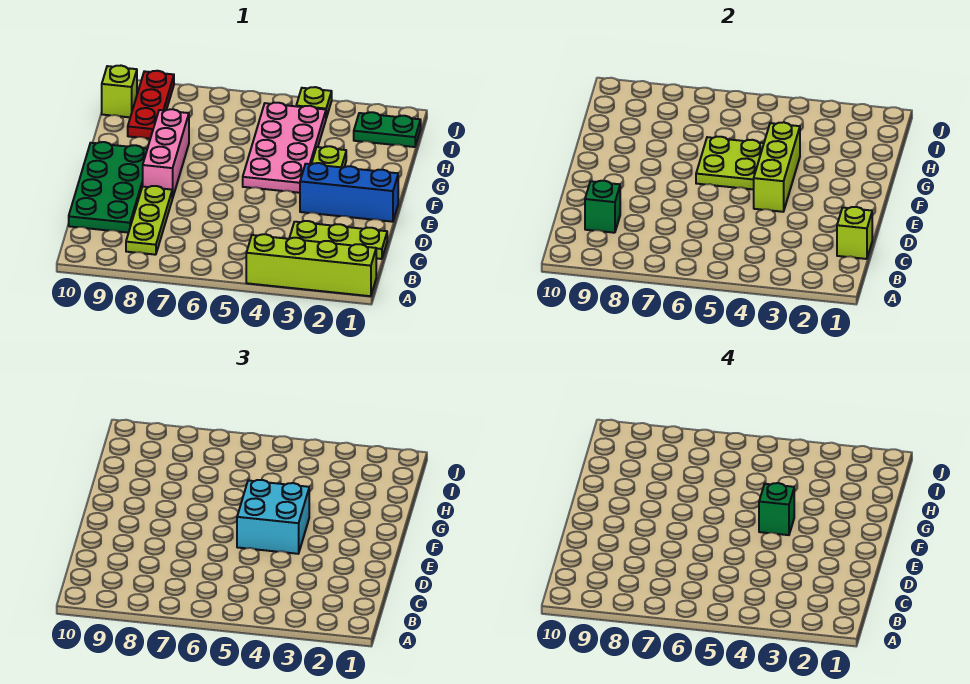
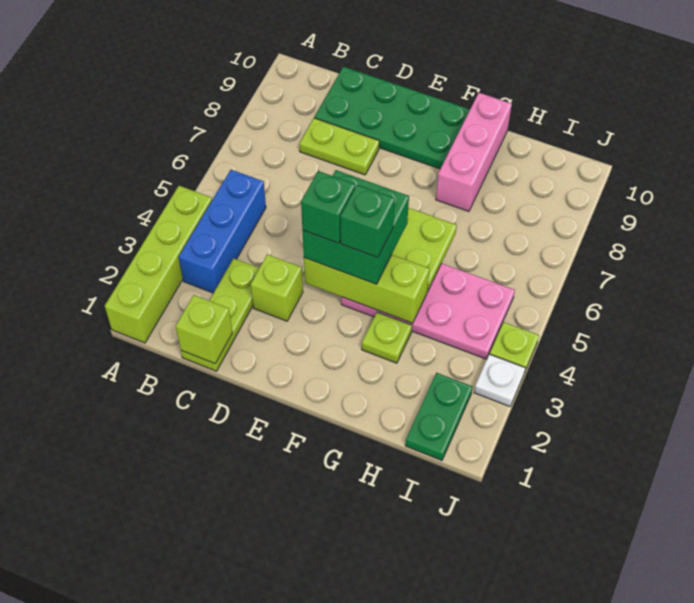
lime 1x3 plate [126,186,172,255] -> lime 1x2 plate [299,118,379,175]
green 1x1 brick [585,181,620,233] -> green 1x1 brick moved to [301,171,355,243]
blue 1x3 brick [300,163,398,222] -> blue 1x3 brick moved to [179,170,266,293]
cyan 2x2 brick [237,480,309,554] -> green 2x2 brick [303,170,409,284]
pink 1x3 brick [143,109,189,198] -> pink 1x3 brick turned to [436,93,512,212]
red 1x3 plate [128,71,174,139] -> none
lime 1x1 brick [102,66,137,117] -> lime 1x1 brick moved to [251,254,303,321]
none -> white 1x1 plate [474,354,525,406]

